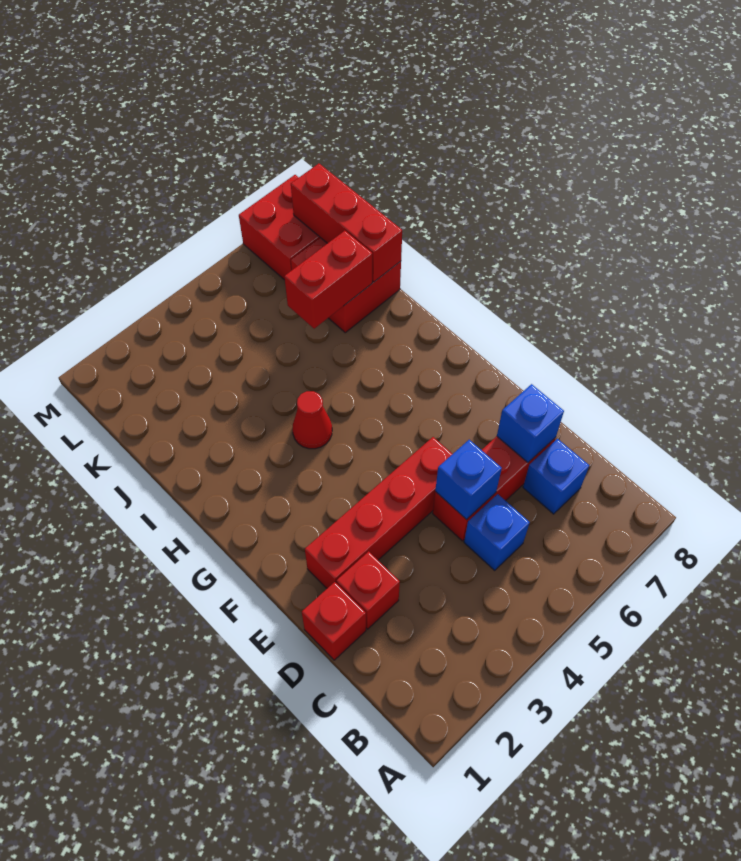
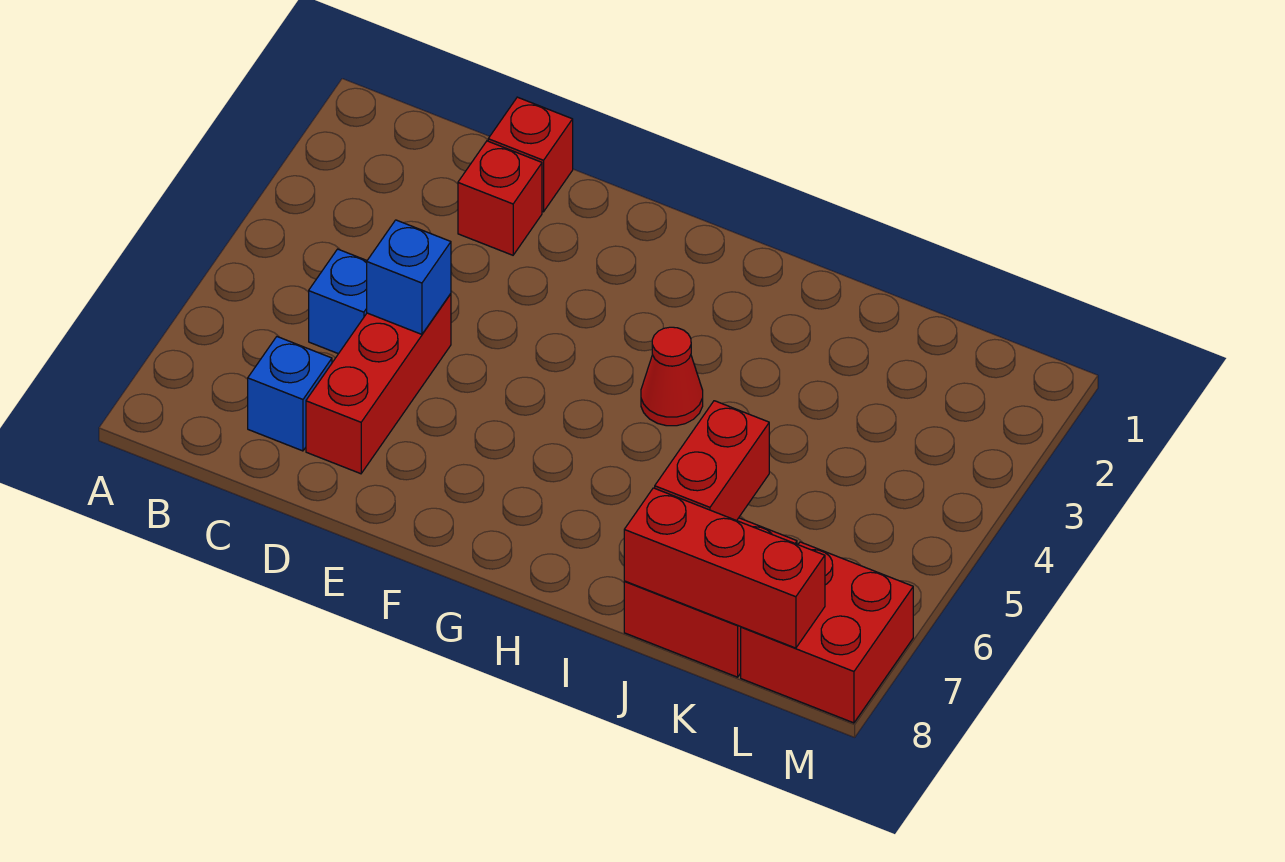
blue 1x1 brick [497,384,564,462] -> none
red 1x4 brick [305,437,452,588] -> none

